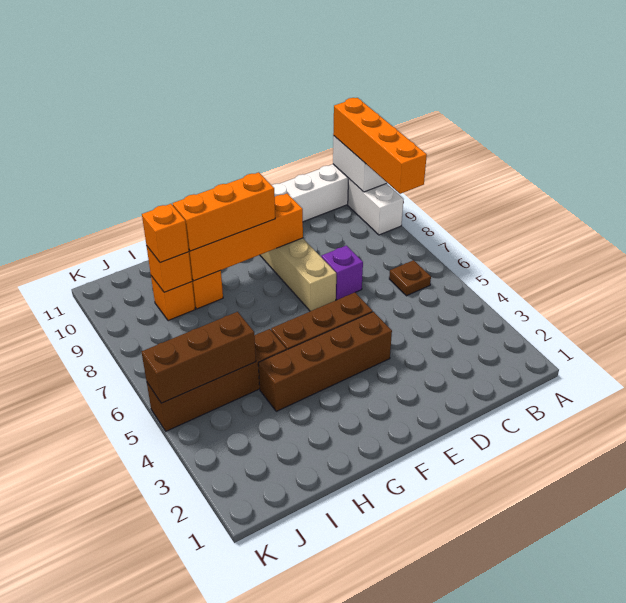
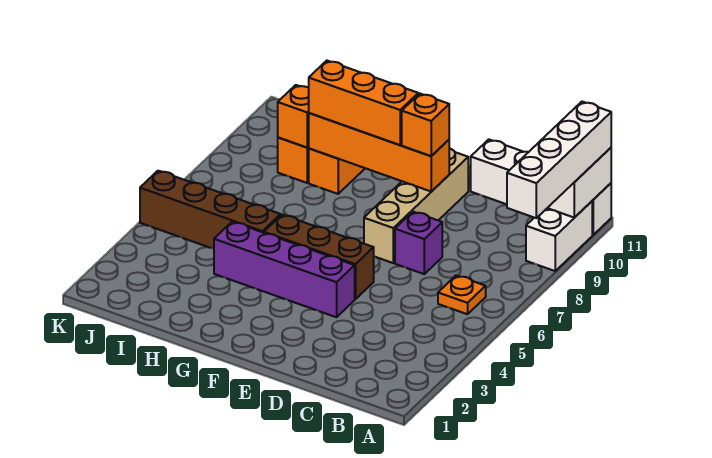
orange 1x4 brick [333,98,427,194] -> white 1x4 brick [507,102,611,218]
brown 1x1 plate [389,260,431,296] -> orange 1x1 plate [438,275,486,314]
brown 1x4 brick [258,312,392,411] -> purple 1x4 brick [214,222,355,317]
brown 1x3 brick [142,312,256,403] -> none
orange 1x1 brick [142,204,189,263] -> orange 1x1 brick moved to [402,94,449,156]

